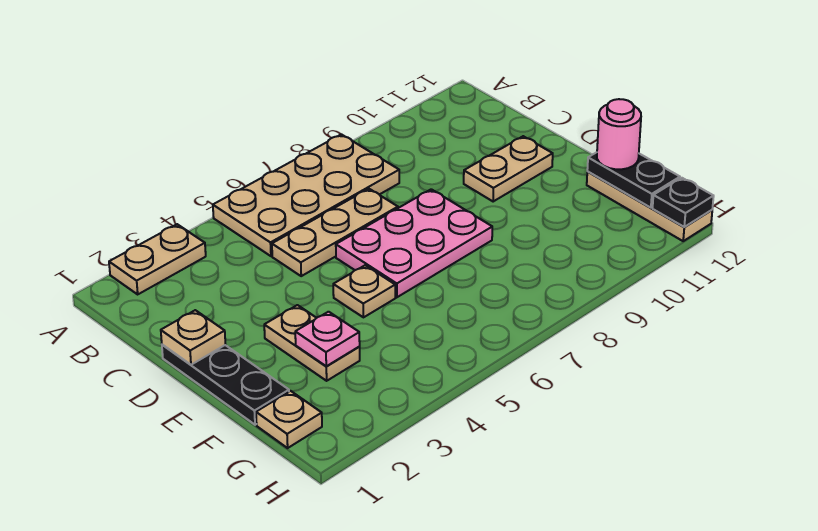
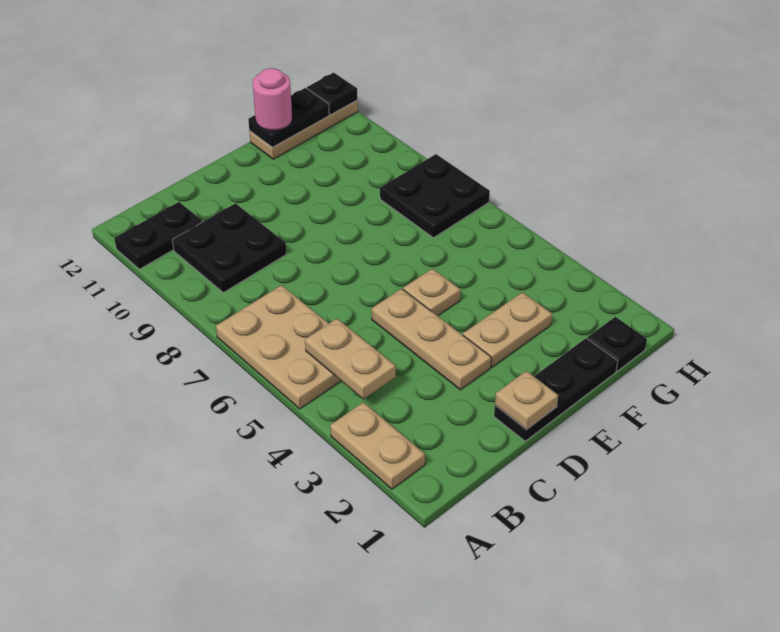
tan 2x4 plate [213,134,399,256] -> tan 2x3 plate [216,285,341,409]
none -> black 1x2 plate [114,202,202,269]
none -> black 2x2 plate [172,203,286,292]
tan 1x3 plate [272,189,398,276] -> tan 1x3 plate moved to [372,289,491,390]
pink 2x3 plate [336,189,492,297] -> none
tan 1x2 plate [464,136,553,202] -> tan 1x2 plate moved to [305,319,396,399]
pink 1x1 plate [295,312,360,366] -> none
tan 1x1 plate [256,391,322,448] -> black 1x1 plate [587,317,647,371]
none -> black 2x2 plate [380,154,490,238]

